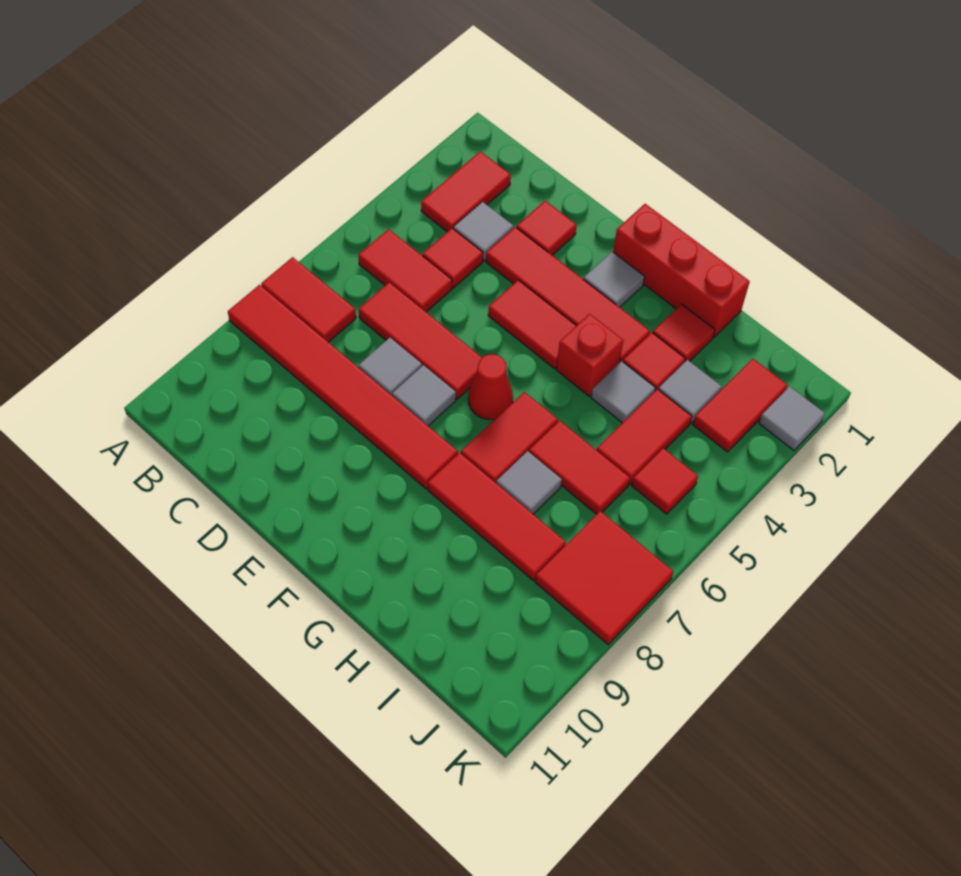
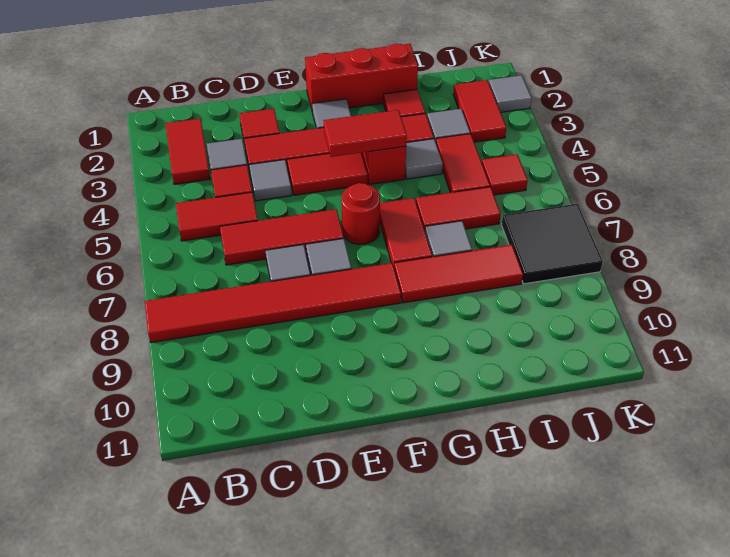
red 1x2 tile [261,257,356,342] -> red 1x2 tile moved to [324,110,407,157]
none -> grey 1x1 tile [249,160,292,201]
red 1x1 cone [468,354,513,419] -> red 1x1 round brick [341,183,380,244]
red 2x2 tile [535,511,674,645] -> black 2x2 tile [502,204,603,284]

